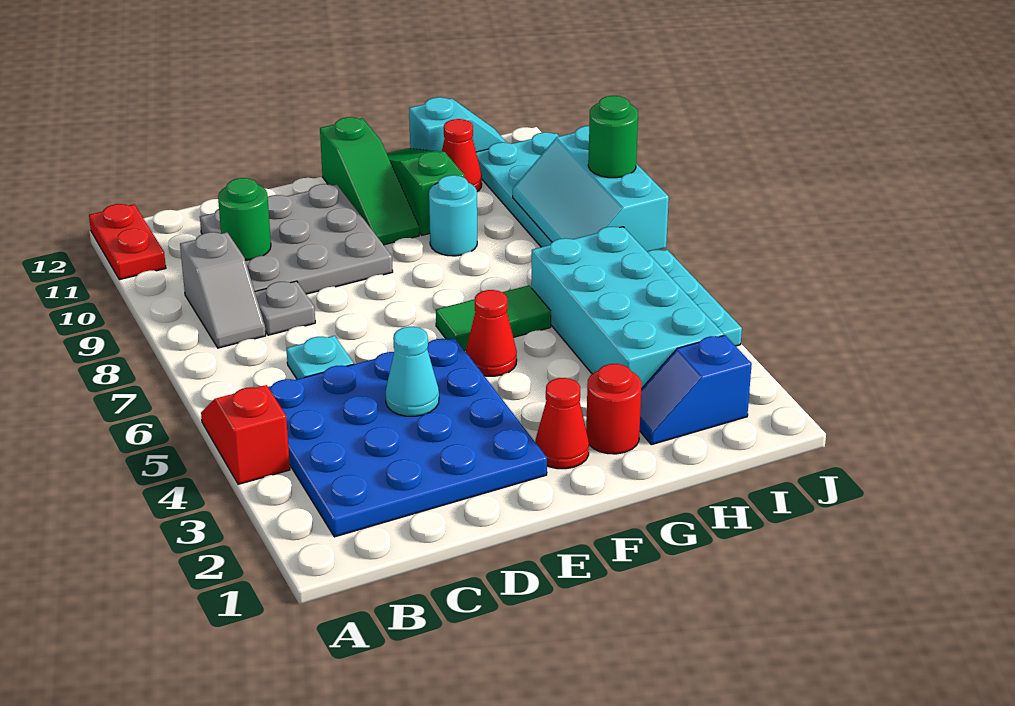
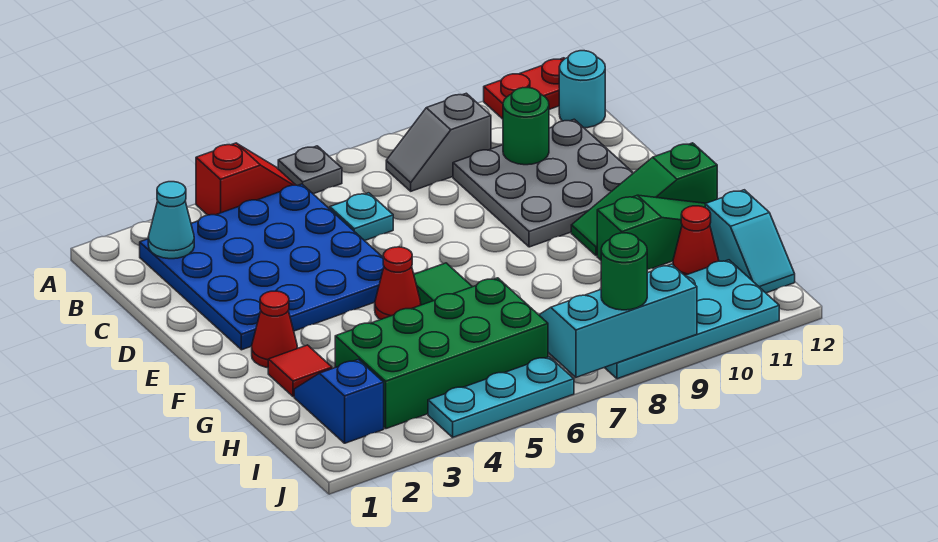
grey 1x1 plate [255,281,315,335] -> grey 1x1 plate moved to [278,146,342,194]
cyan 1x1 cone [386,327,439,416] -> cyan 1x1 cone moved to [148,182,194,259]
red 1x1 round brick [586,364,642,454] -> red 1x1 tile [268,345,332,397]
cyan 1x1 round brick [429,175,477,256] -> cyan 1x1 round brick moved to [559,51,605,128]
cyan 2x4 brick [531,227,724,389] -> green 2x4 brick [335,278,548,429]

